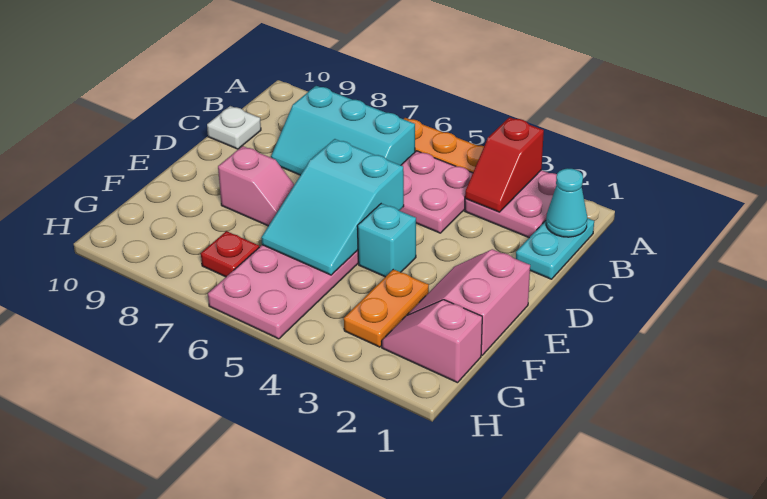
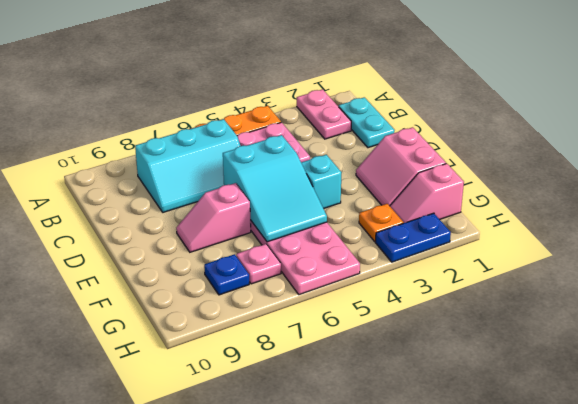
pink 2x2 plate [465,170,557,238] -> pink 1x2 plate [297,89,351,139]
red 1x2 slope [465,117,544,212] -> none
cyan 1x1 cone [546,168,587,237] -> none
white 1x1 plate [207,106,261,149] -> none
pink 1x2 slope [218,146,294,226] -> pink 1x2 slope turned to [176,183,251,252]
orange 1x2 plate [344,269,429,347] -> orange 1x1 plate [359,204,404,242]
red 1x1 plate [201,231,259,277] -> pink 1x1 plate [236,244,281,284]
none -> blue 1x1 plate [204,254,249,295]
none -> blue 1x2 plate [375,213,451,262]

